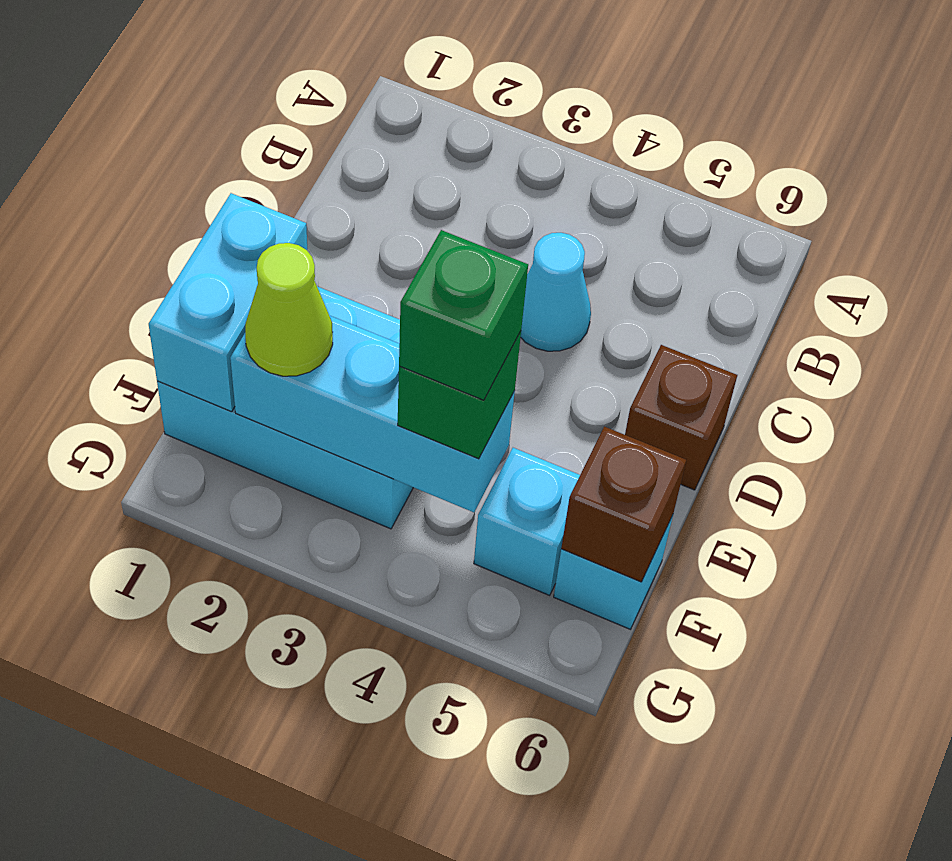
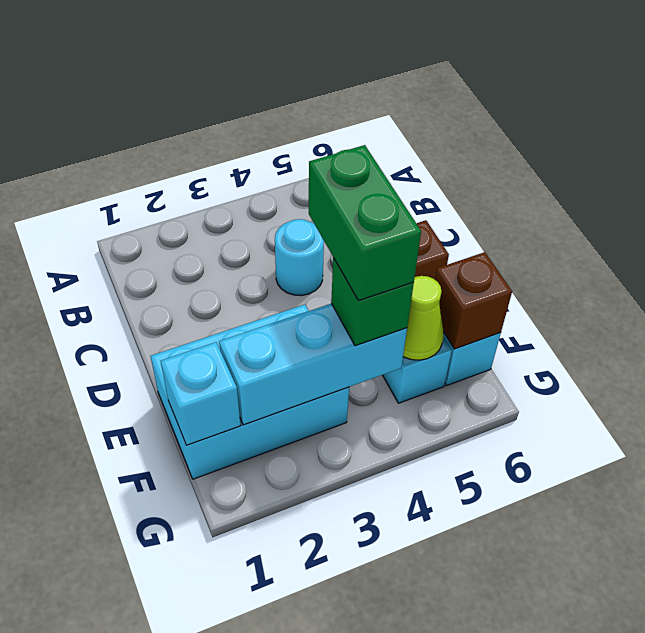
cyan 1x1 cone [521,233,591,351] -> cyan 1x1 round brick [275,219,324,296]
cyan 1x2 brick [149,193,307,412] -> cyan 1x1 brick [161,342,240,445]
lime 1x1 cone [245,243,333,376] -> lime 1x1 cone moved to [403,276,444,360]
green 1x1 brick [399,230,528,400] -> green 1x2 brick [309,145,421,301]

